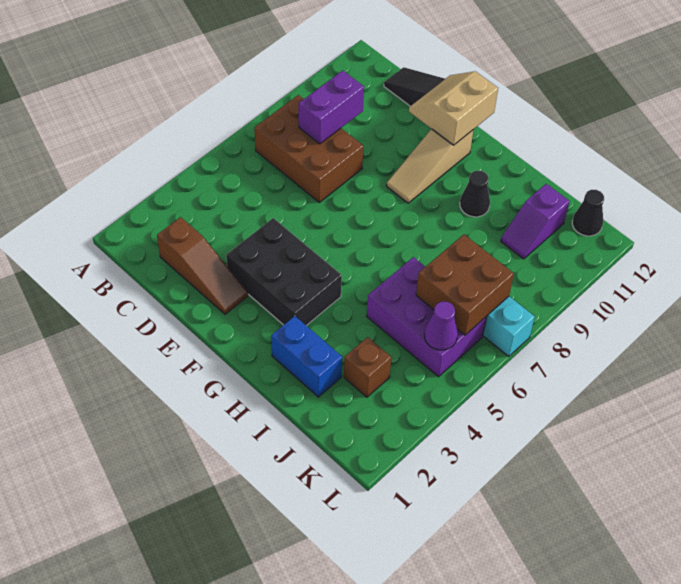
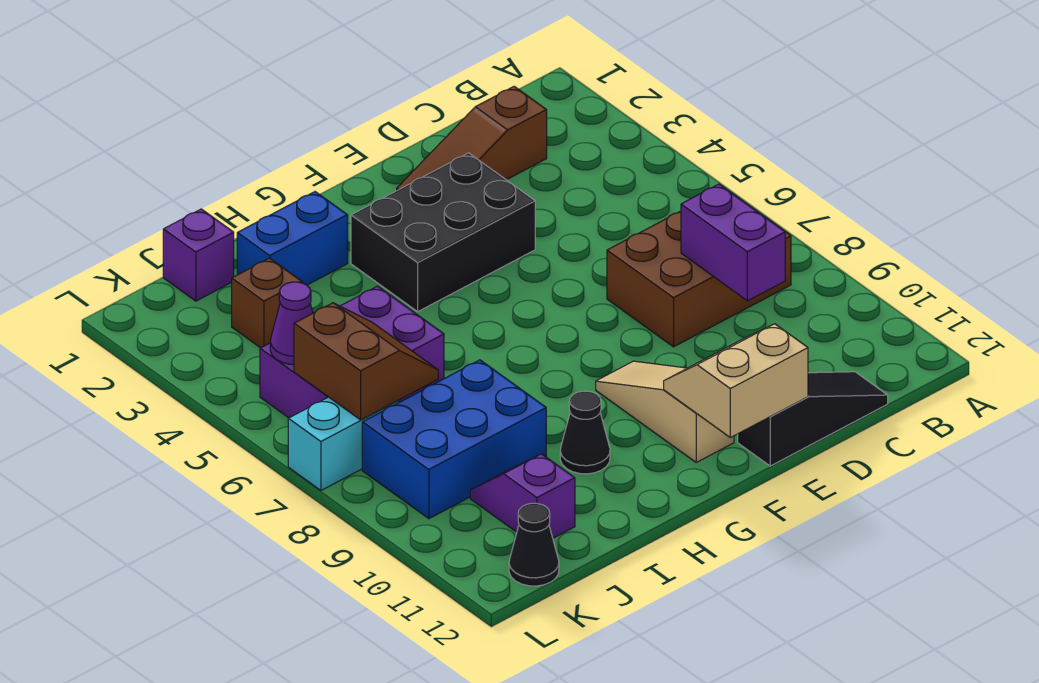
tan 2x2 slope [409,71,498,145] -> tan 2x2 slope turned to [664,324,808,438]
none -> blue 2x3 brick [362,360,546,519]
none -> purple 1x1 brick [163,209,234,301]
brown 2x2 brick [416,235,514,335] -> brown 2x2 slope [294,303,438,420]

